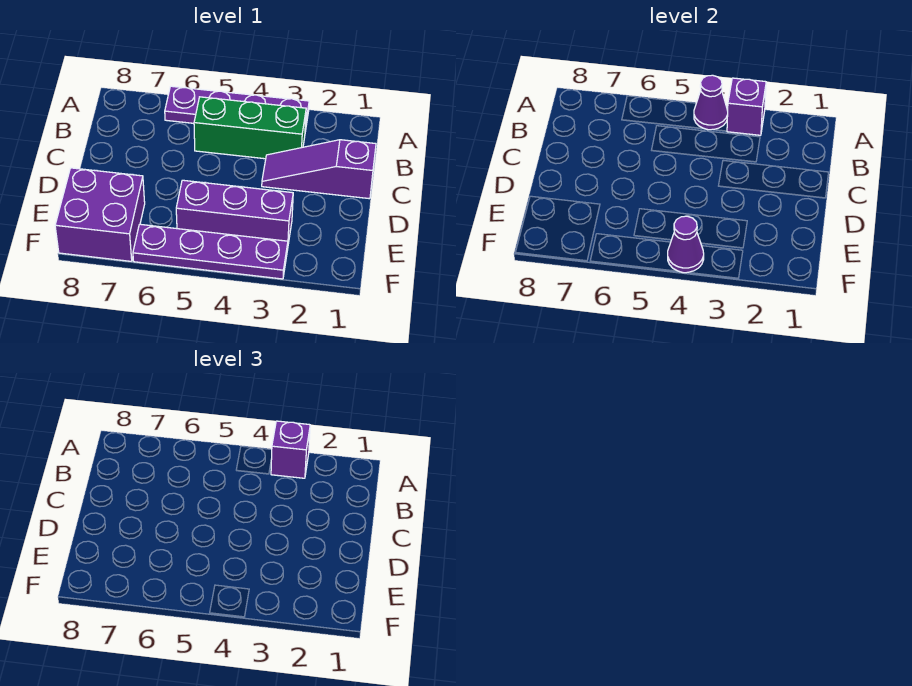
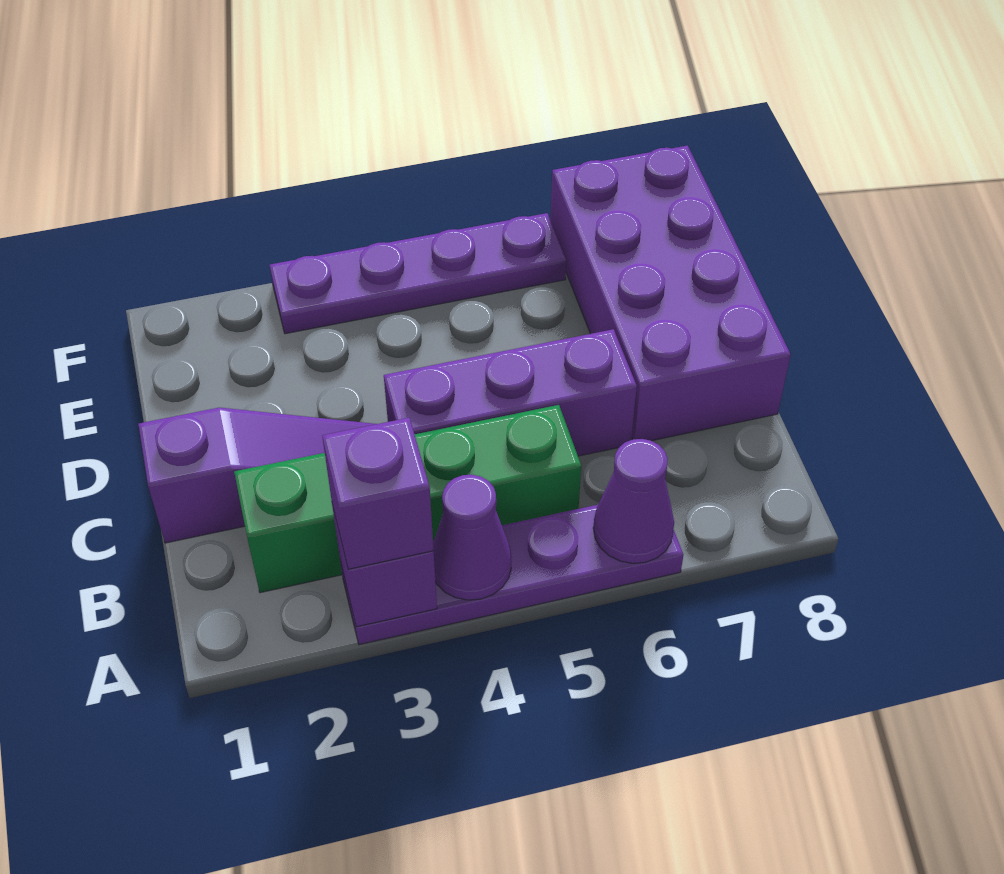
green 1x3 brick [194,97,306,159] -> green 1x4 brick [234,405,581,593]
purple 1x3 brick [176,180,293,244] -> purple 1x3 brick moved to [384,329,637,456]
purple 2x2 brick [55,168,145,261] -> purple 2x4 brick [551,146,791,441]
purple 1x1 cone [668,216,704,273] -> purple 1x1 cone moved to [593,439,674,563]

